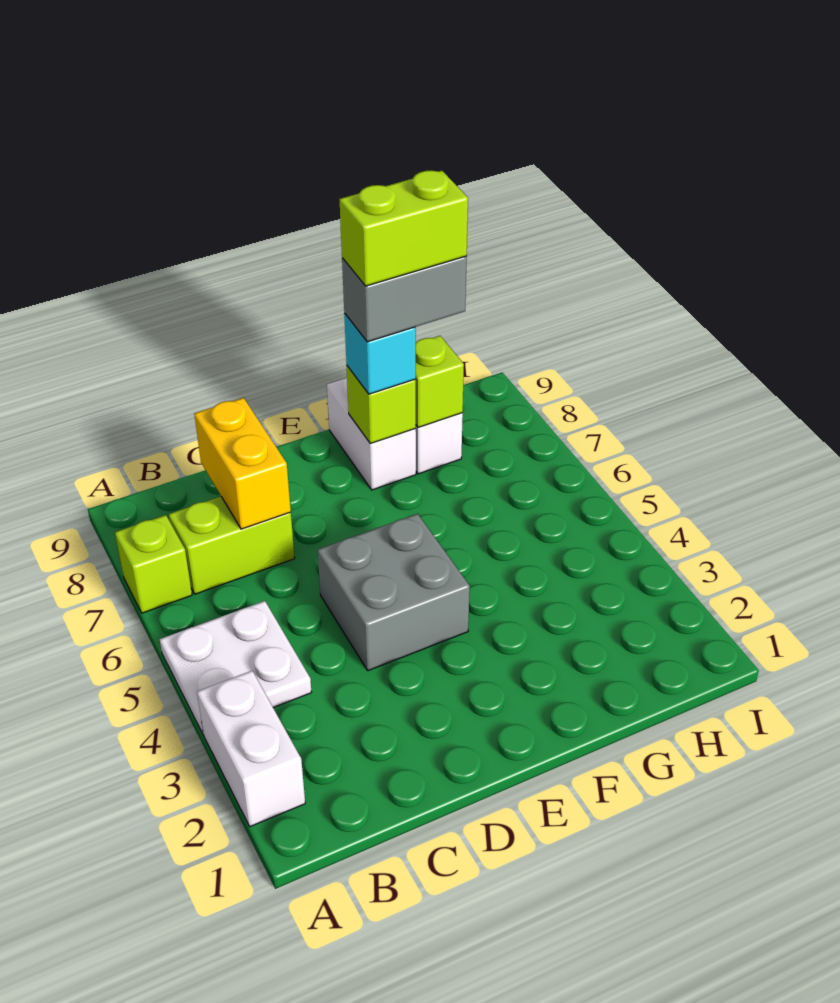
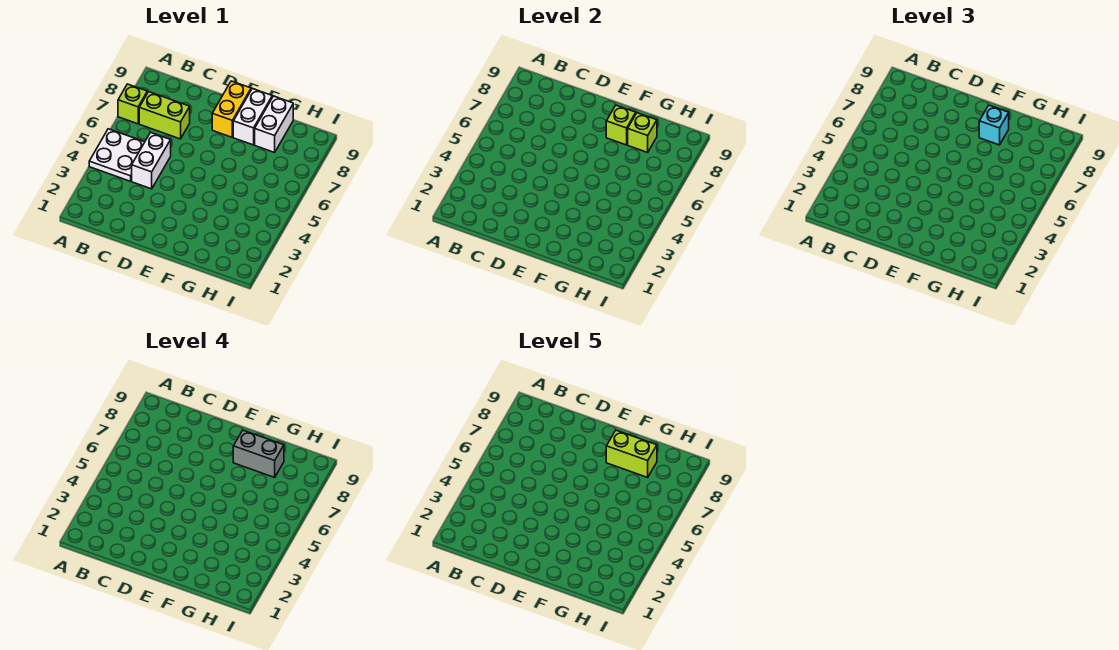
white 1x2 brick [197,671,305,827] -> white 1x2 brick moved to [132,132,171,189]
yellow 1x2 brick [194,398,291,529] -> yellow 1x2 brick moved to [212,81,251,137]
grey 2x2 brick [318,514,470,671] -> none

